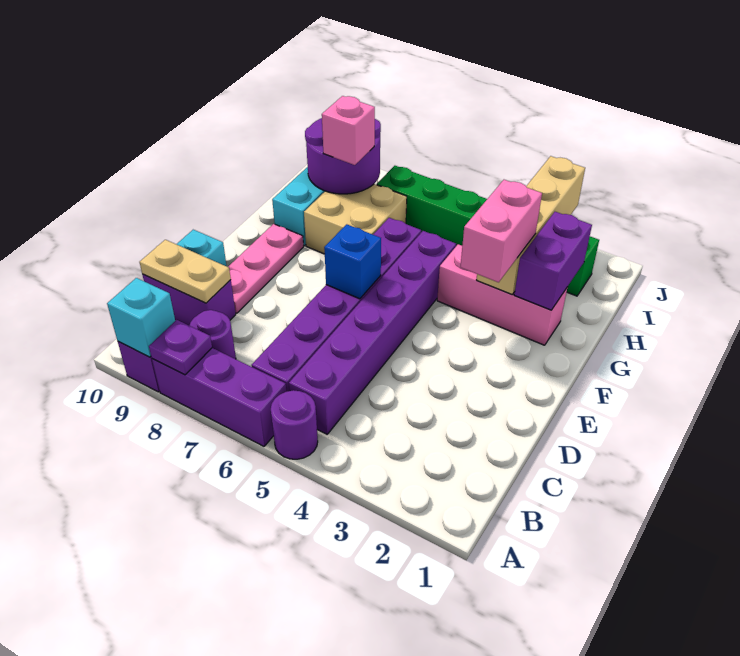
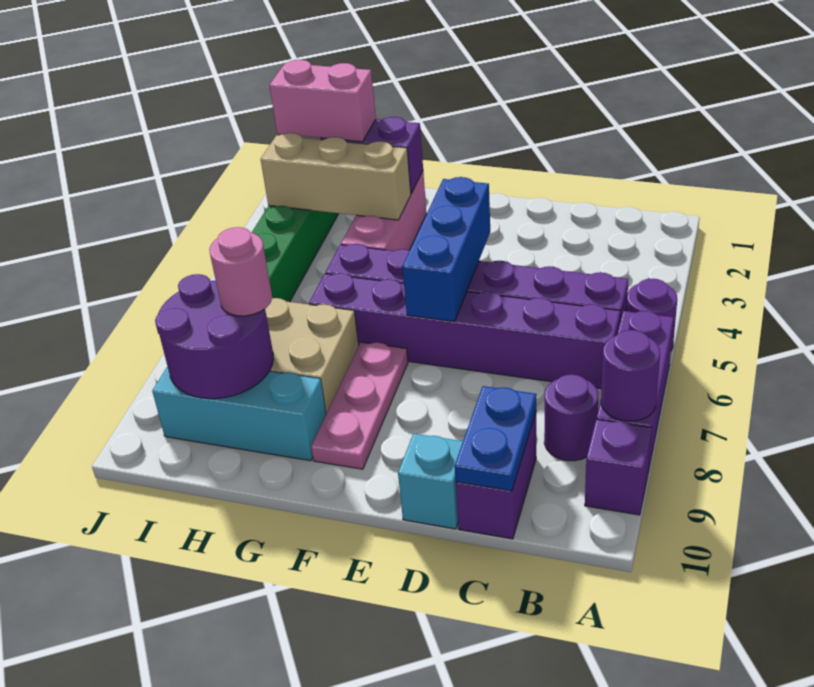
purple 1x1 plate [149,320,212,375] -> purple 1x1 round brick [601,330,660,421]
cyan 1x1 brick [107,278,175,357] -> none
tan 1x2 plate [140,240,231,303] -> blue 1x2 plate [455,386,536,491]
pink 1x3 plate [228,224,304,313] -> pink 1x3 plate turned to [311,342,408,469]
blue 1x1 brick [324,224,381,299] -> blue 1x3 brick [402,177,490,321]
pink 1x2 brick [461,180,542,282] -> pink 1x2 brick moved to [269,60,376,142]
tan 1x4 brick [477,156,585,295] -> tan 1x3 brick [261,133,411,220]
pink 1x1 brick [322,96,375,165] -> pink 1x1 round brick [209,227,272,316]

